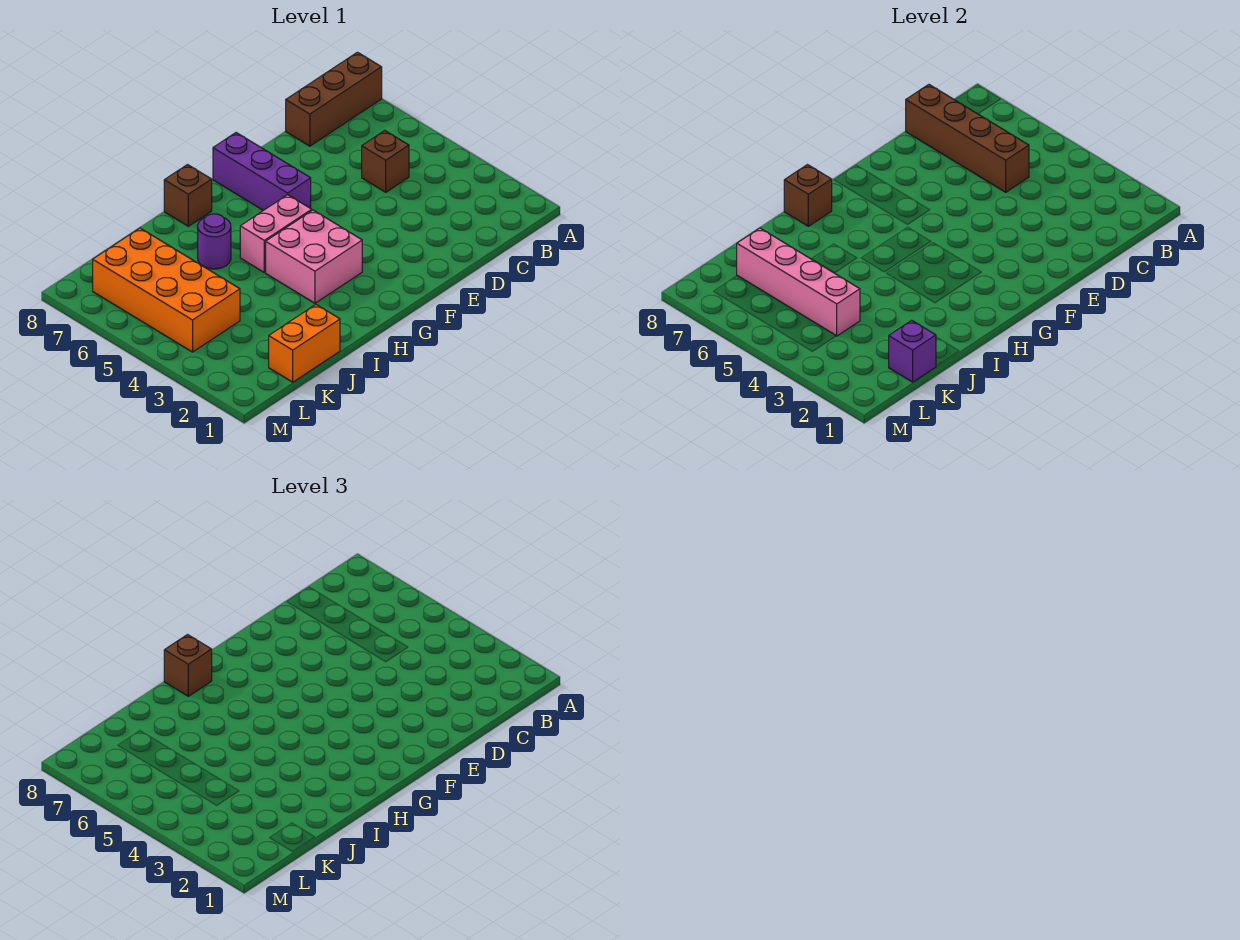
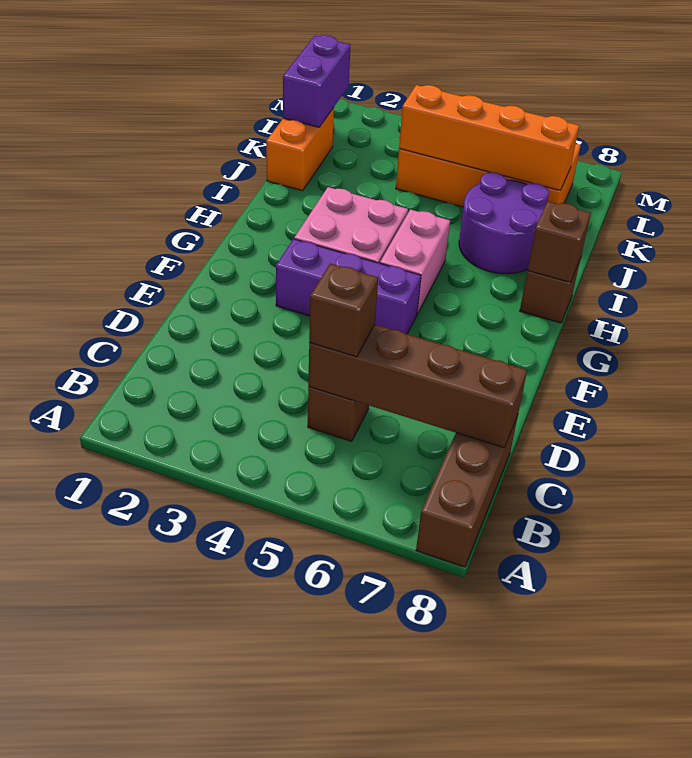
purple 1x3 brick [213,133,311,211] -> purple 1x3 brick moved to [276,239,421,334]
brown 1x1 brick [164,635,212,696] -> brown 1x1 brick moved to [309,264,378,357]
purple 1x1 round brick [198,214,231,269] -> purple 2x2 round brick [459,172,549,274]
purple 1x1 brick [889,320,936,382] -> purple 1x2 brick [283,35,350,127]
pink 1x4 brick [737,228,860,336] -> orange 1x4 brick [399,85,579,190]

